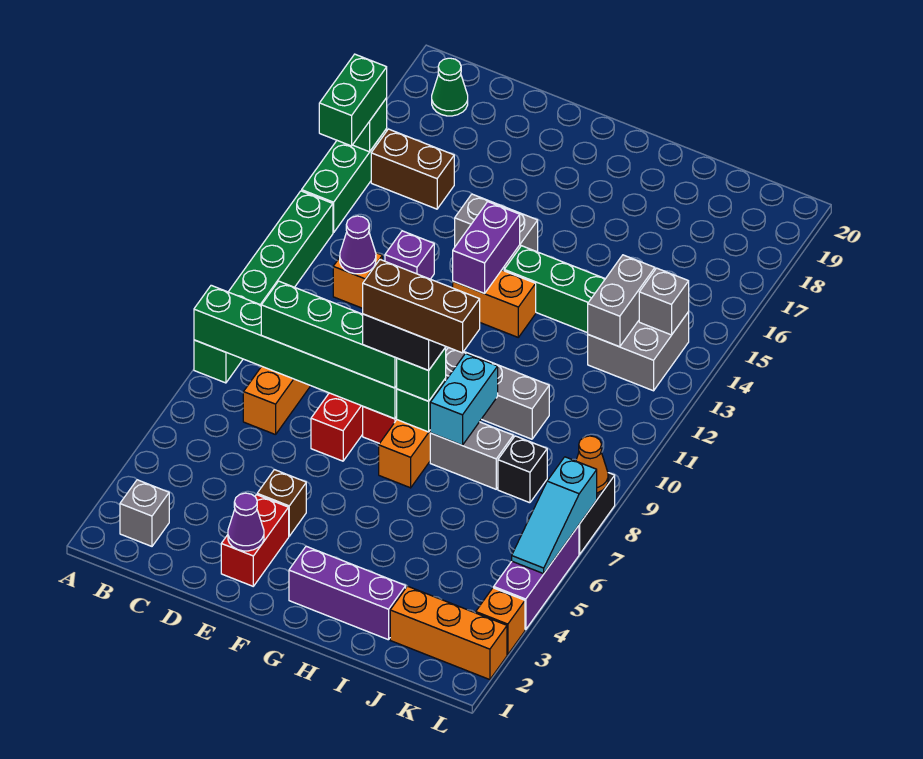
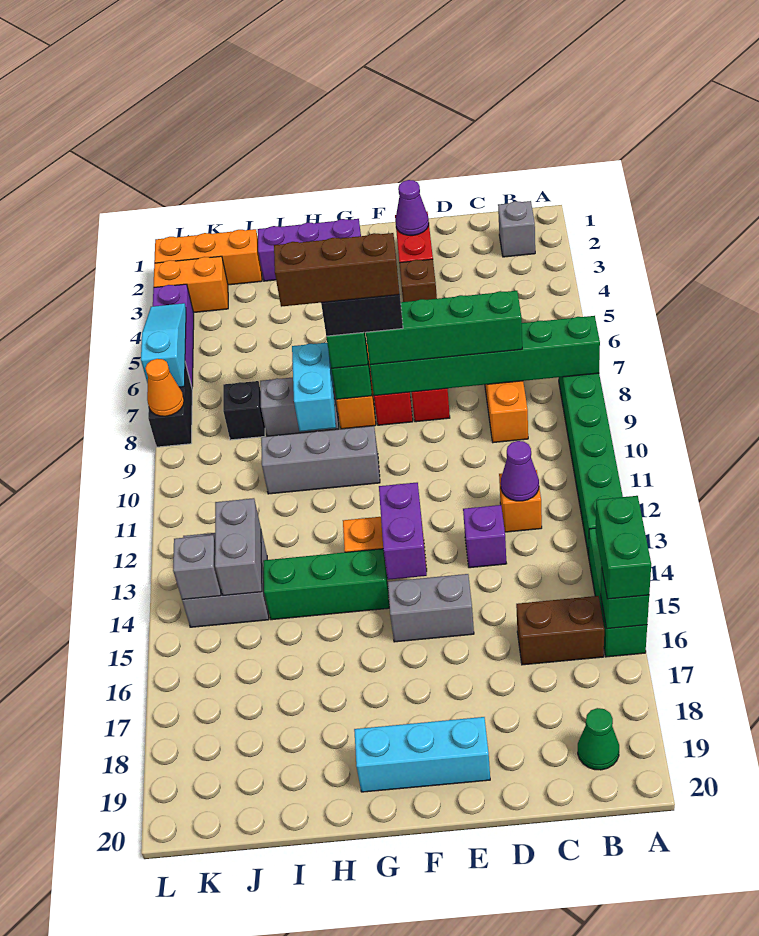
none -> cyan 1x3 brick [354,717,490,792]
orange 1x1 brick [476,588,525,655] -> orange 1x2 brick [154,256,228,313]

